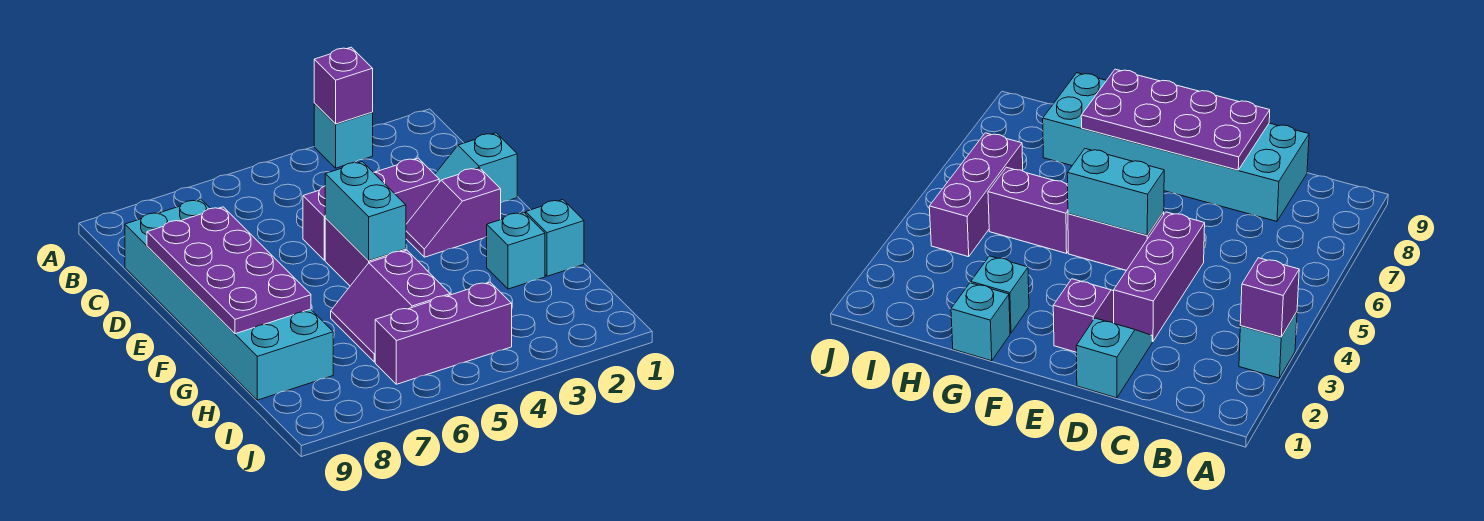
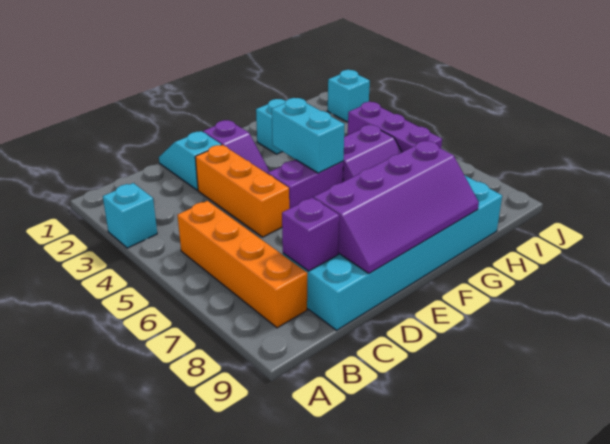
purple 1x1 brick [314,47,373,124] -> purple 1x1 brick moved to [282,198,339,271]
none -> orange 1x4 brick [177,201,307,328]
cyan 1x2 slope [435,133,517,203] -> cyan 1x2 slope turned to [159,131,221,190]
purple 1x3 brick [303,158,439,260] -> orange 1x3 brick [195,145,289,237]
purple 2x4 plate [147,207,311,334] -> purple 2x4 slope [314,141,479,273]
cyan 1x2 brick [325,162,406,261] -> cyan 1x2 brick turned to [272,98,345,173]
cyan 1x1 brick [526,200,584,276] -> cyan 1x1 brick moved to [328,70,370,122]

